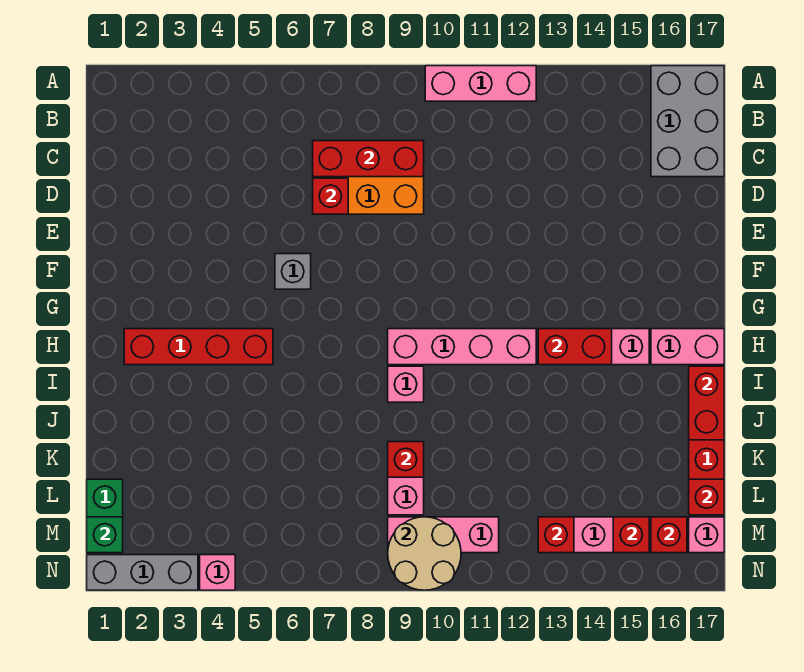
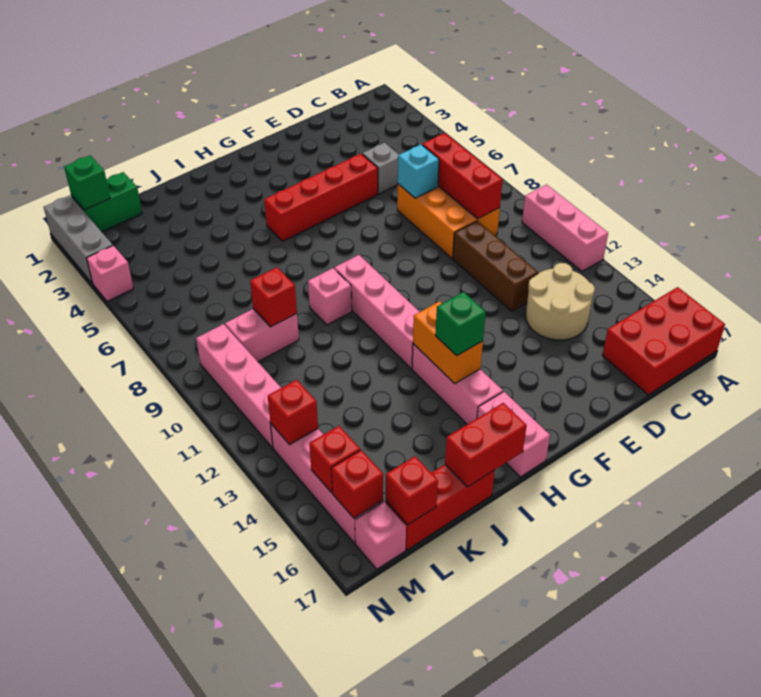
grey 2x3 brick [651,66,724,177] -> red 2x3 brick [602,287,725,395]
red 1x1 brick [313,178,348,214] -> cyan 1x1 brick [398,145,439,198]
none -> brown 1x3 brick [453,221,538,311]
grey 1x1 brick [275,254,311,289] -> grey 1x1 brick moved to [362,143,399,194]
red 1x4 brick [124,329,273,365] -> red 1x4 brick turned to [264,154,378,241]
red 1x2 brick [538,329,612,365] -> orange 1x2 brick [413,301,483,384]
none -> green 1x1 brick [435,292,486,356]
pink 1x3 brick [388,517,499,553] -> pink 1x4 brick [196,324,281,448]
tan 2x2 round brick [388,517,461,590] -> tan 2x2 round brick moved to [526,263,595,340]

